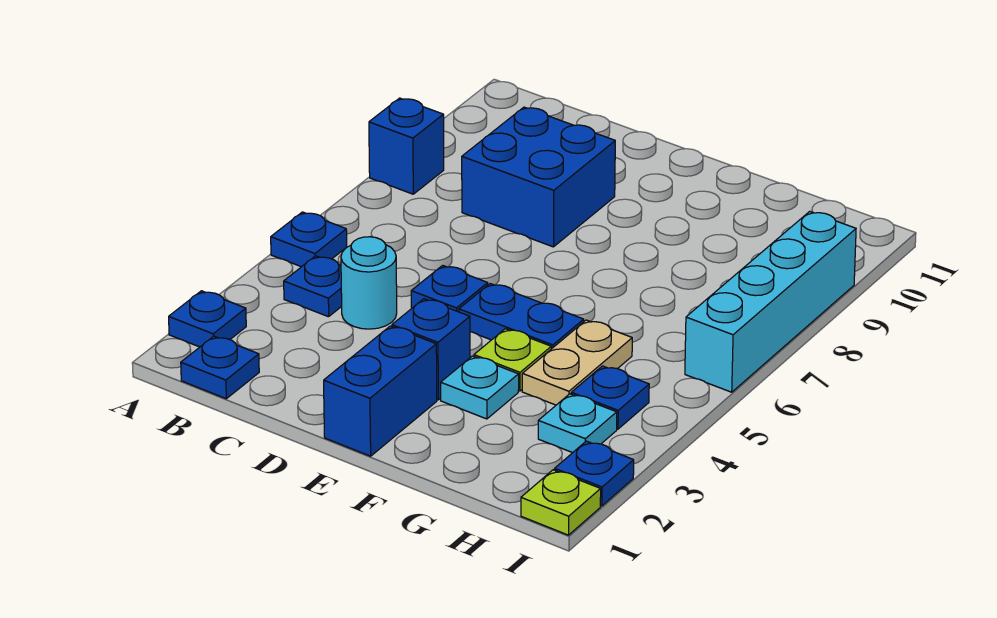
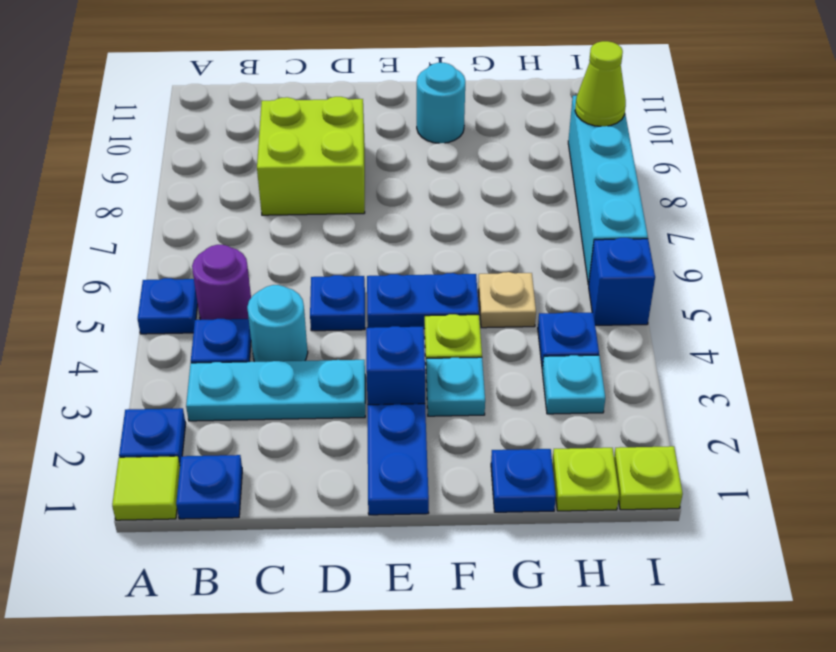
none -> lime 1x1 tile [112,456,180,520]
blue 1x1 brick [369,98,444,194] -> blue 1x1 brick moved to [589,238,655,325]
none -> cyan 1x3 plate [186,360,365,421]
none -> purple 1x1 round brick [192,245,251,320]
blue 2x2 brick [462,107,615,247] -> lime 2x2 brick [257,97,365,215]
blue 1x2 brick [324,326,437,456] -> blue 1x2 plate [368,404,429,515]
none -> cyan 1x1 round brick [417,63,465,143]
tan 1x2 plate [522,320,632,405] -> tan 1x1 plate [478,272,536,328]
none -> lime 1x1 plate [552,448,619,511]
blue 1x1 plate [555,441,634,506] -> blue 1x1 plate moved to [491,449,556,512]
none -> lime 1x1 cone [575,41,626,126]

